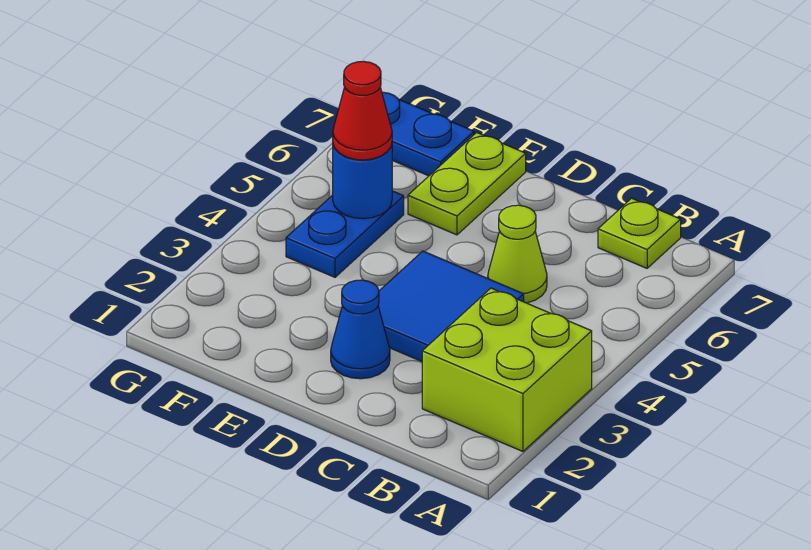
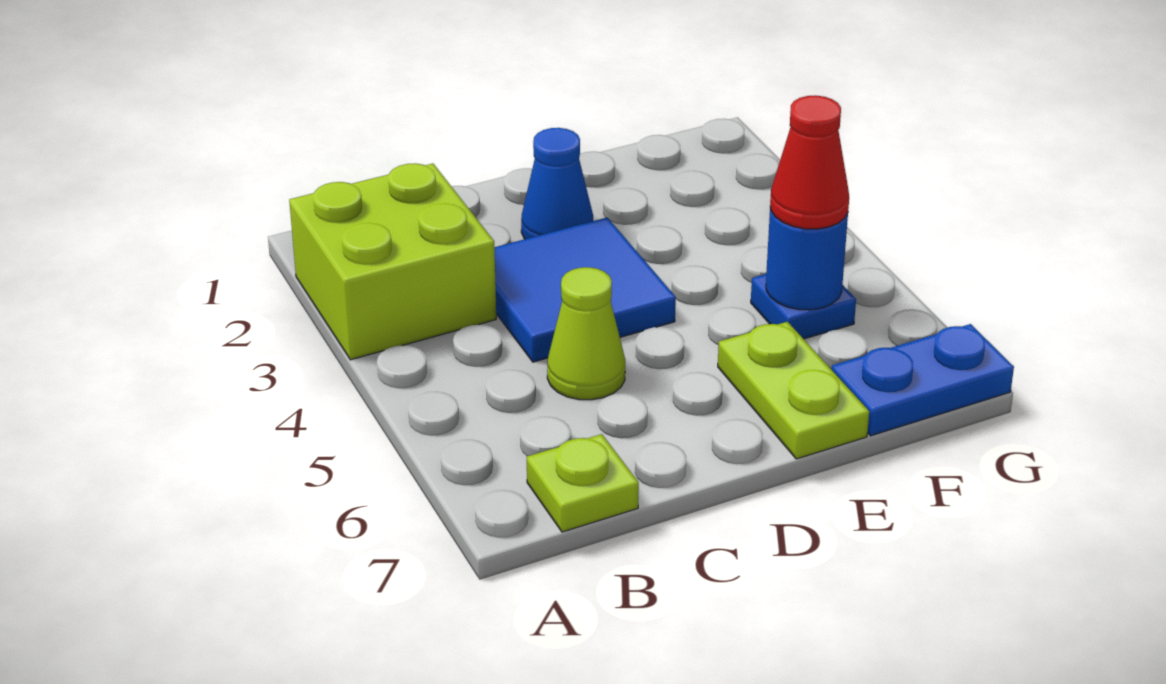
blue 1x2 plate [286,191,404,277] -> blue 1x1 plate [751,274,856,339]

